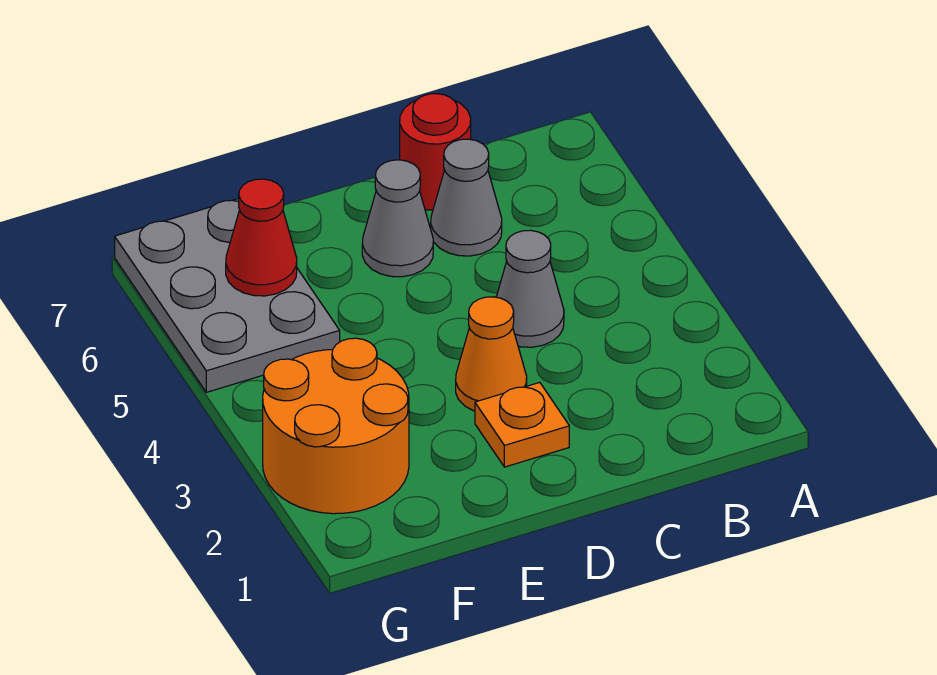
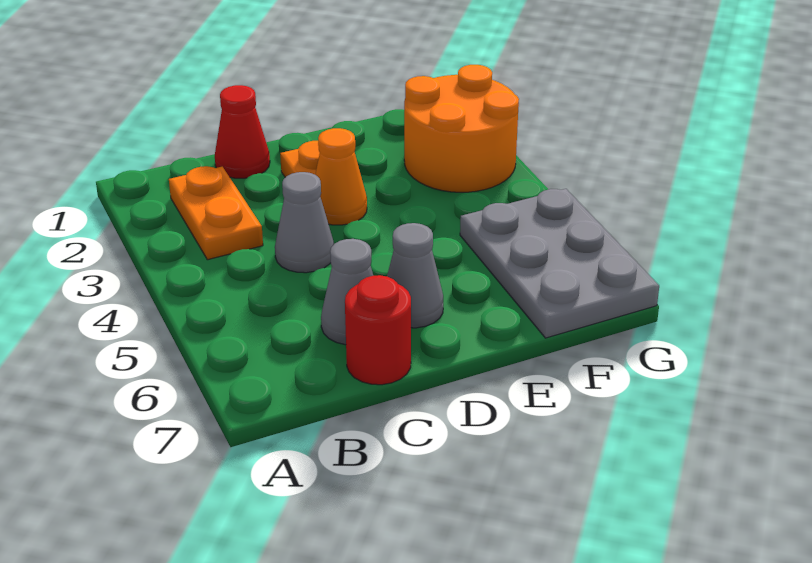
none -> orange 1x2 plate [169,166,263,260]
red 1x1 cone [226,179,297,296] -> red 1x1 cone moved to [215,85,270,178]

